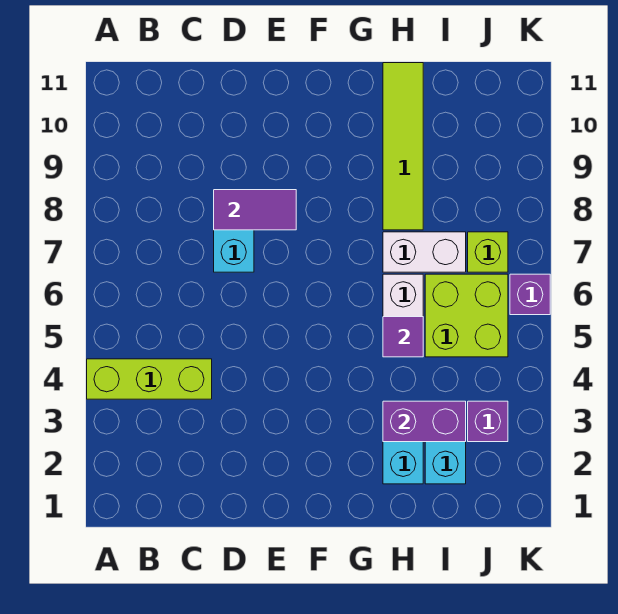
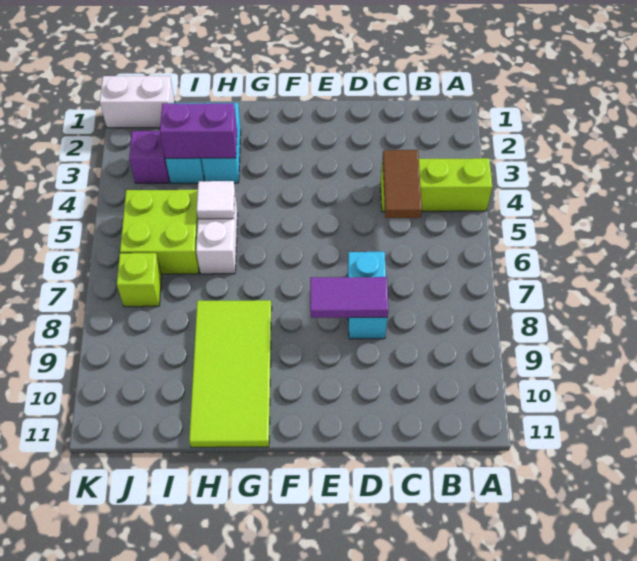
none -> brown 1x2 tile [383,150,422,218]
purple 1x1 tile [383,317,423,357] -> white 1x1 tile [197,181,235,219]
white 1x2 brick [383,232,466,272] -> white 1x2 brick moved to [100,76,175,128]
lime 1x4 tile [383,63,423,230] -> lime 2x4 tile [189,300,272,447]
purple 1x1 brick [510,274,550,315] -> none

